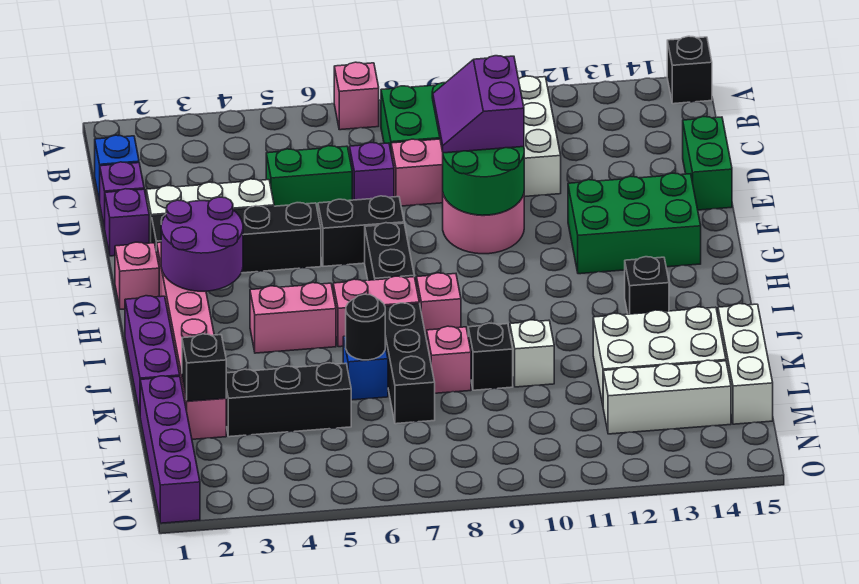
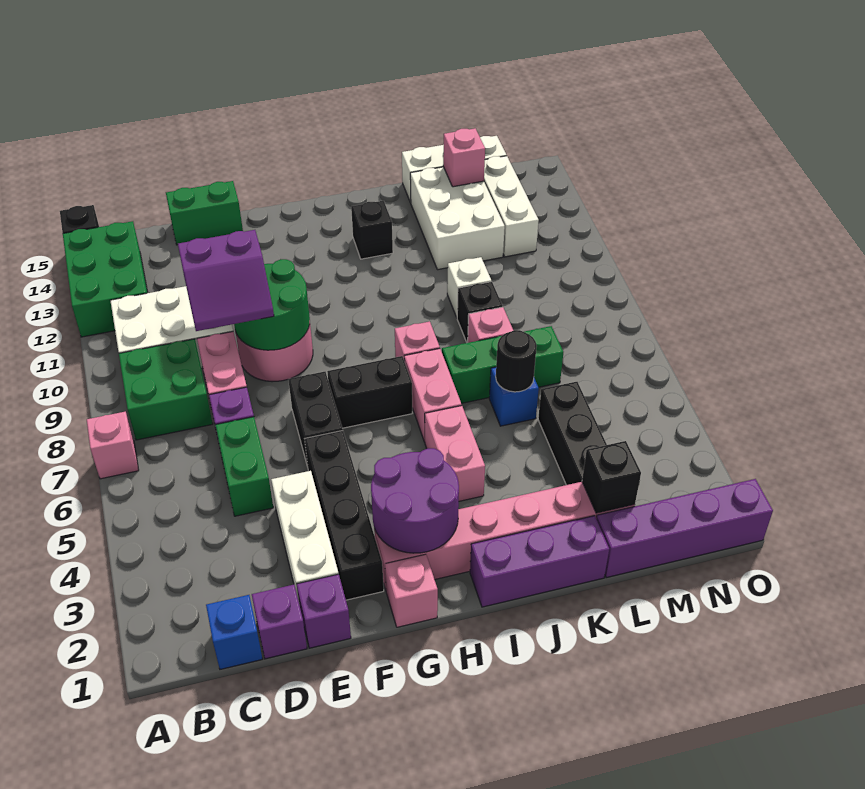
green 2x3 brick [568,173,701,274] -> green 2x3 brick moved to [63,221,148,337]
black 1x3 brick [385,303,435,424] -> green 1x3 brick [442,326,563,403]
none -> pink 1x1 brick [443,128,485,187]

